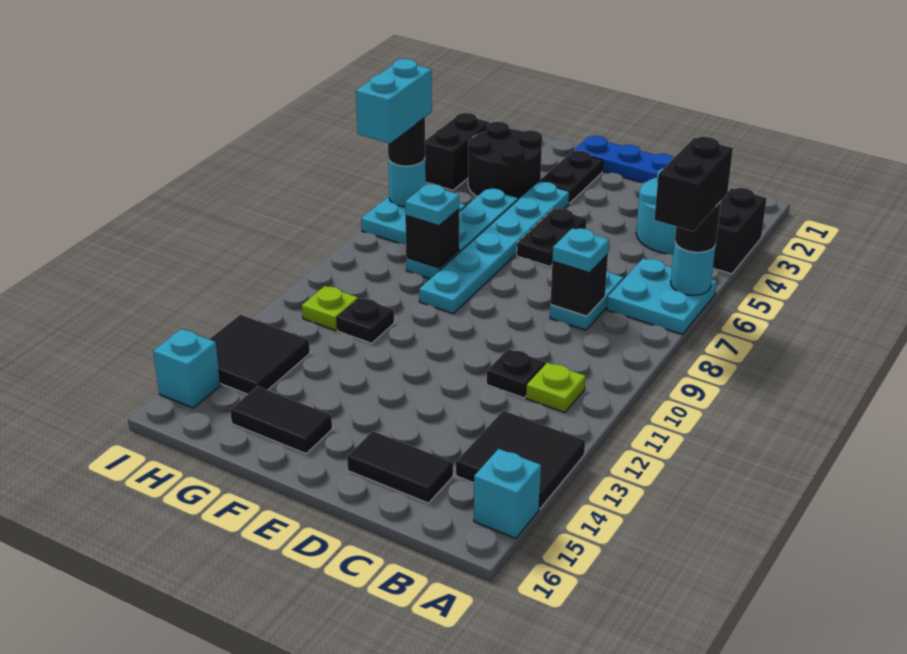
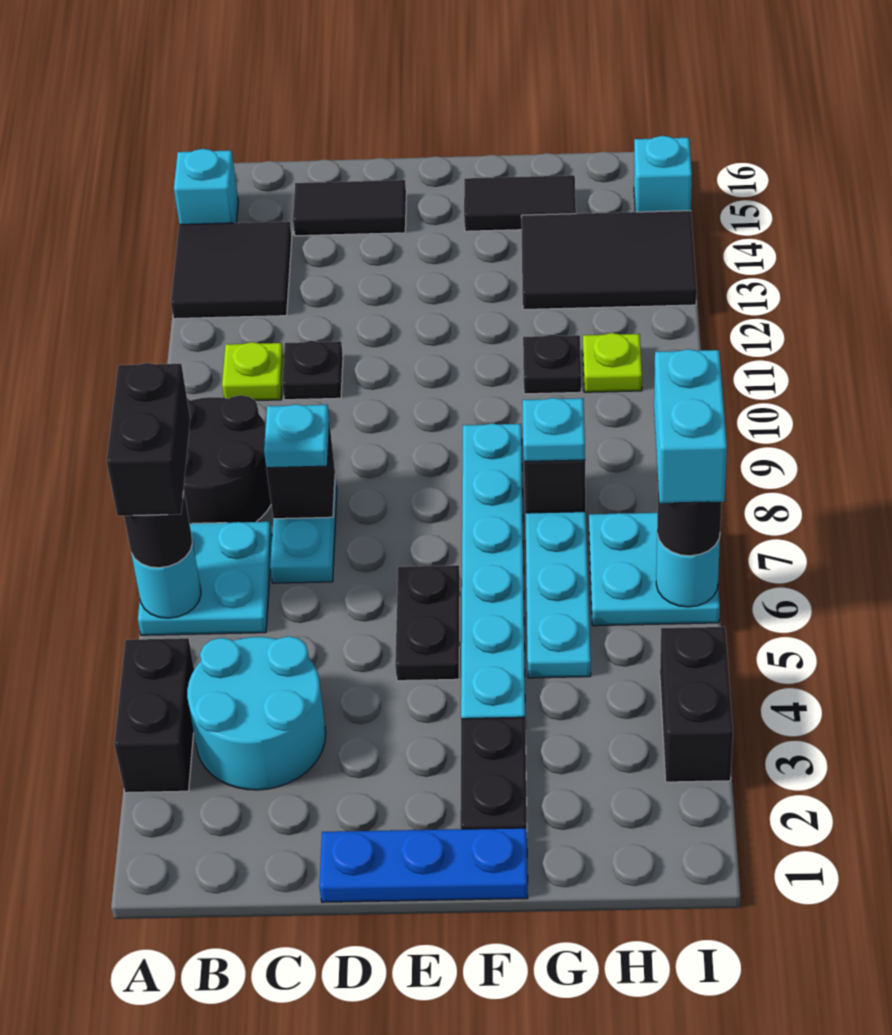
black 2x2 round brick [468,122,542,199] -> black 2x2 round brick moved to [184,395,271,523]
black 2x2 tile [210,315,310,394] -> black 2x3 tile [521,211,697,310]

